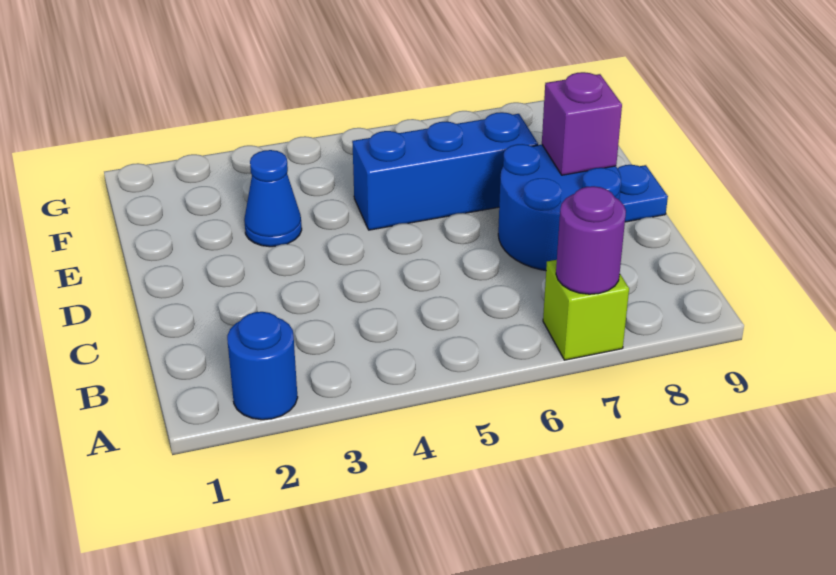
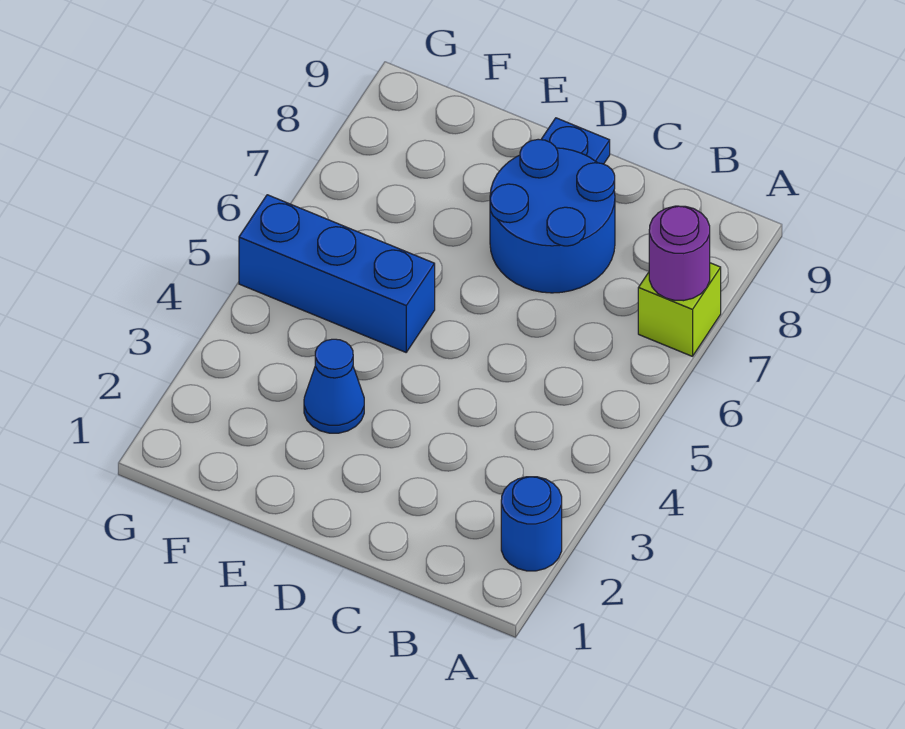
purple 1x1 brick [542,72,622,175] -> none
blue 1x3 brick [352,112,538,230] -> blue 1x3 brick turned to [239,195,435,352]

